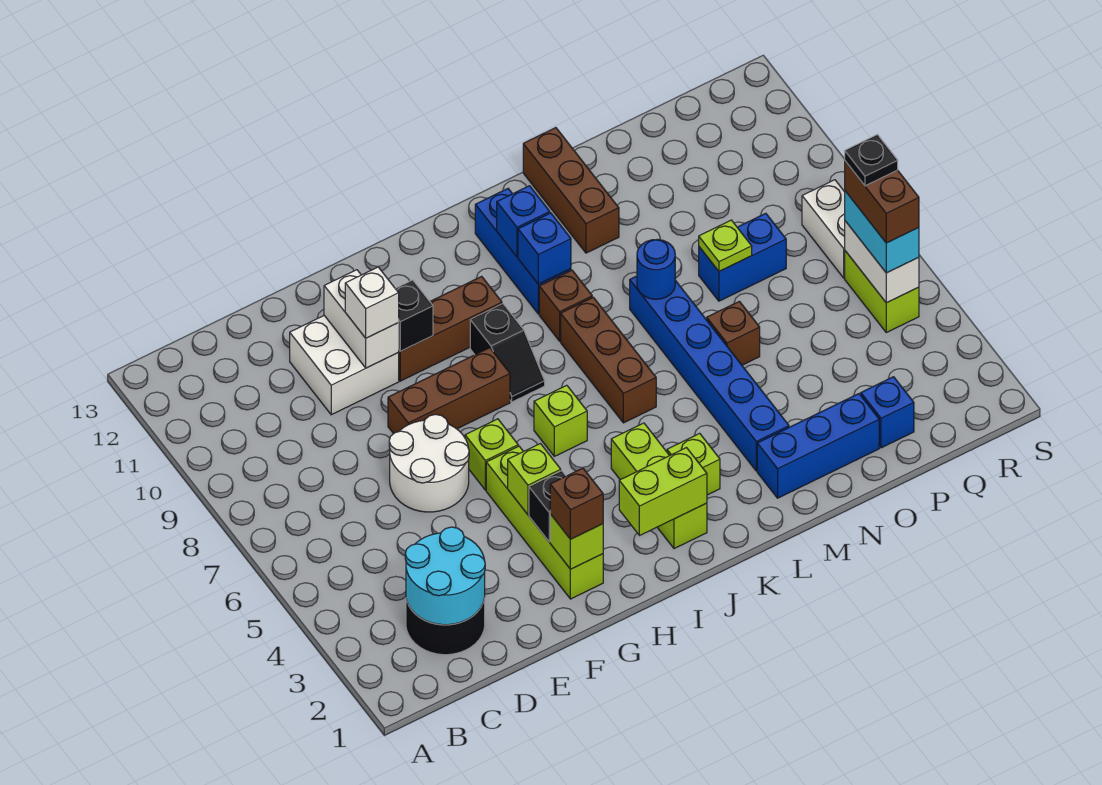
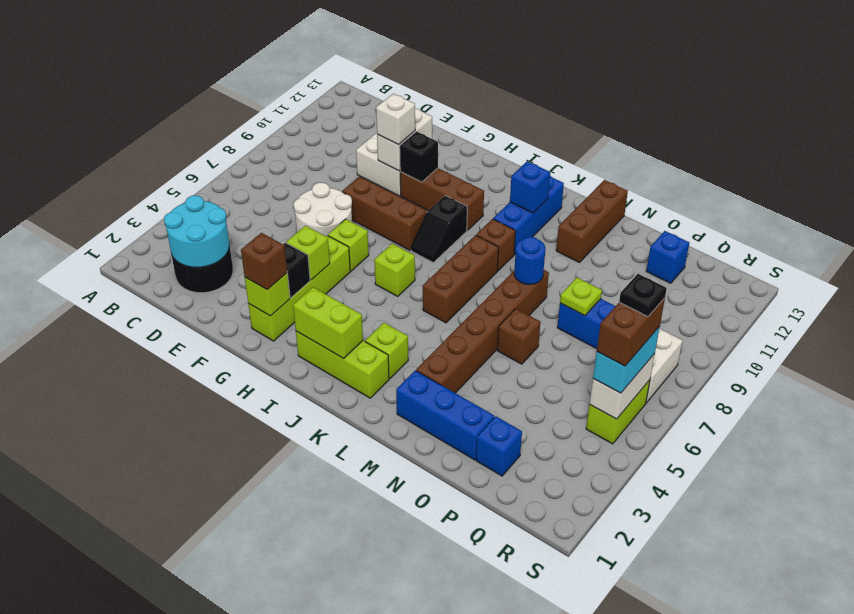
lime 1x3 brick [611,423,707,549] -> lime 1x3 brick turned to [296,331,389,398]
blue 1x1 brick [518,213,571,284] -> blue 1x1 brick moved to [646,231,689,283]
blue 1x6 brick [630,276,789,471] -> brown 1x6 brick [416,270,549,393]

